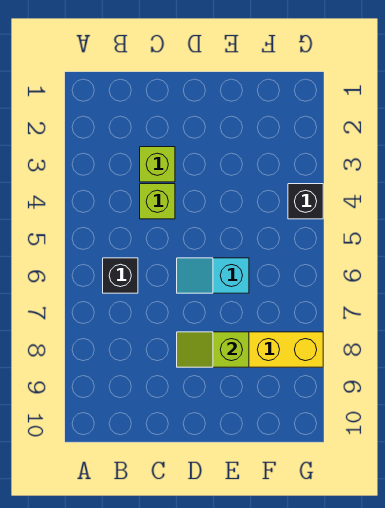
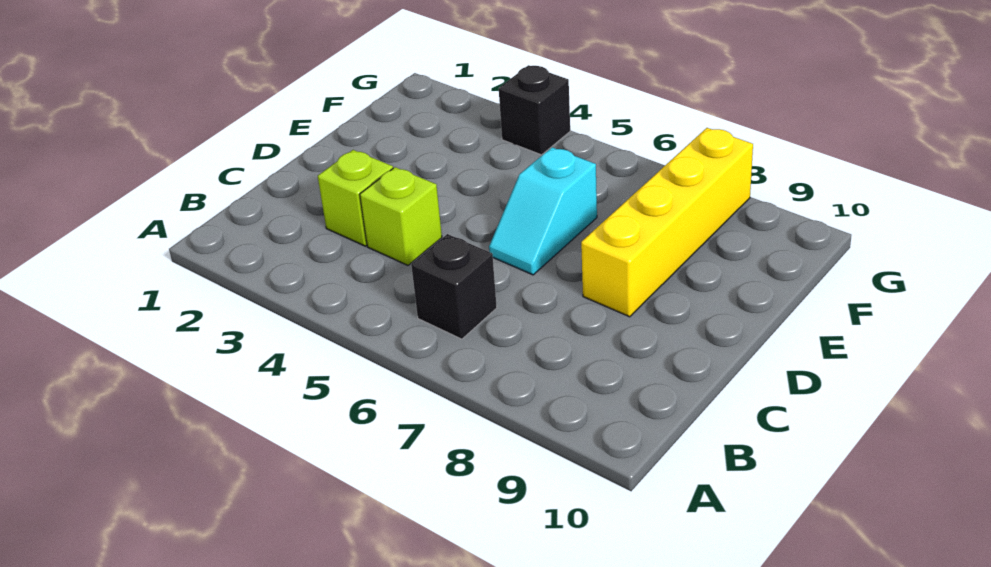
lime 1x2 slope [177,332,249,367] -> none

